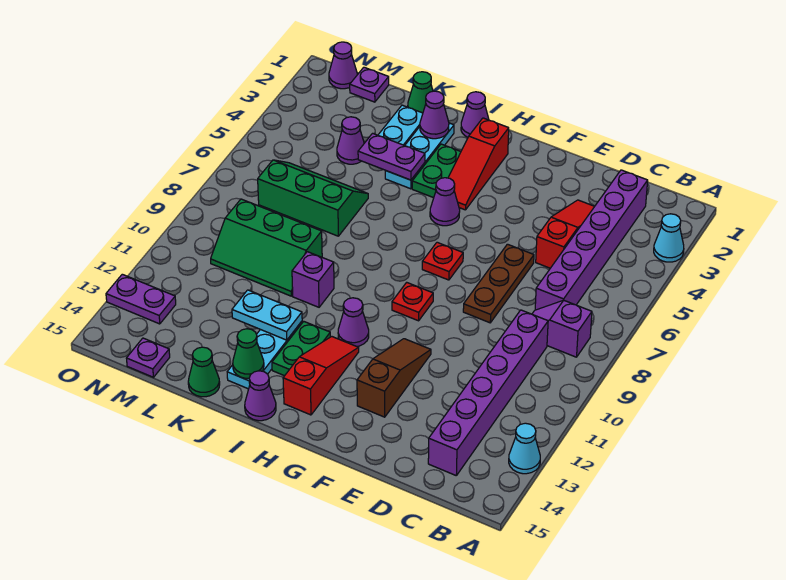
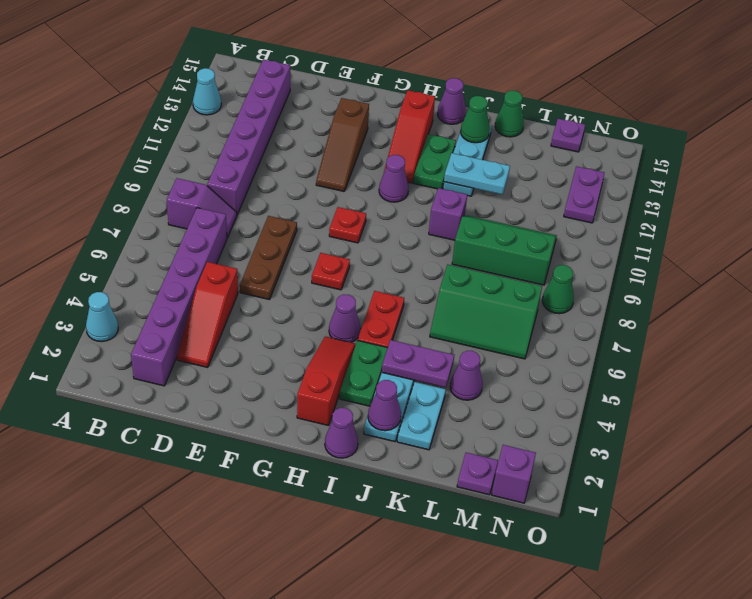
none -> red 1x2 plate [358,291,404,348]
green 1x1 cone [408,72,433,113] -> green 1x1 cone moved to [542,265,574,314]
purple 1x1 cone [329,42,357,89] -> purple 1x1 brick [492,445,536,503]
purple 1x2 plate [106,274,176,324] -> purple 1x2 plate turned to [564,166,604,223]

